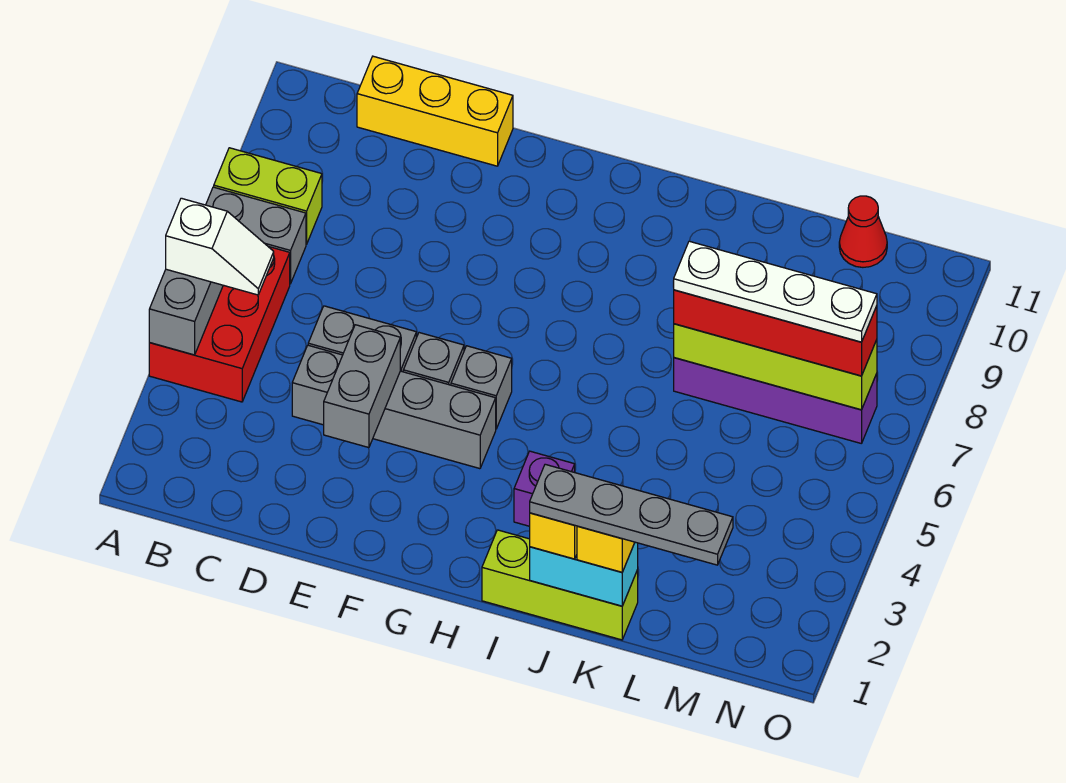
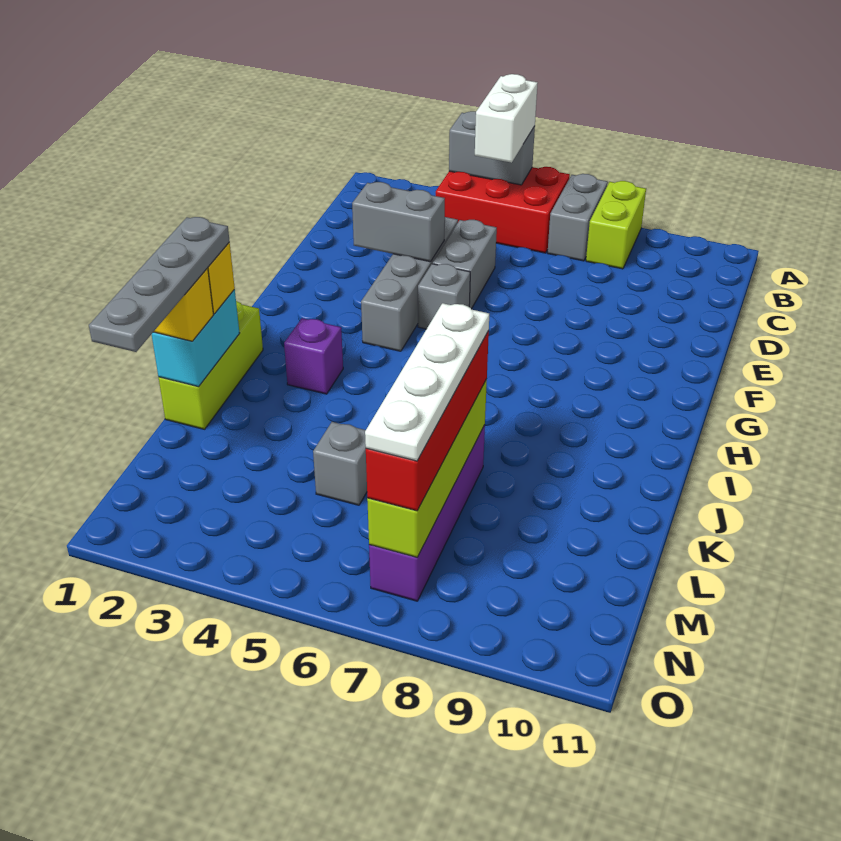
white 1x2 slope [166,198,274,295] -> white 1x2 brick [475,74,538,163]
yellow 1x3 brick [357,56,513,166] -> none
grey 1x1 brick [451,346,512,429] -> grey 1x1 brick moved to [313,422,367,505]
red 1x1 cone [839,196,887,267] -> none

